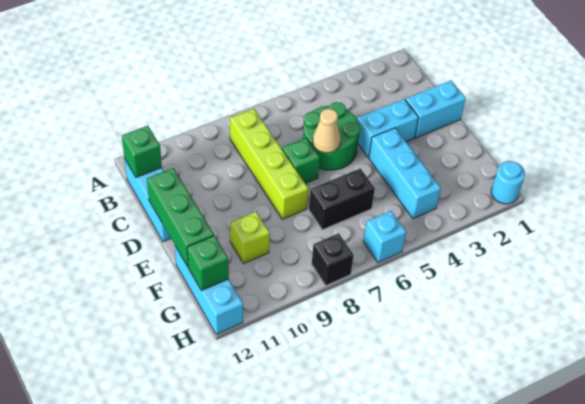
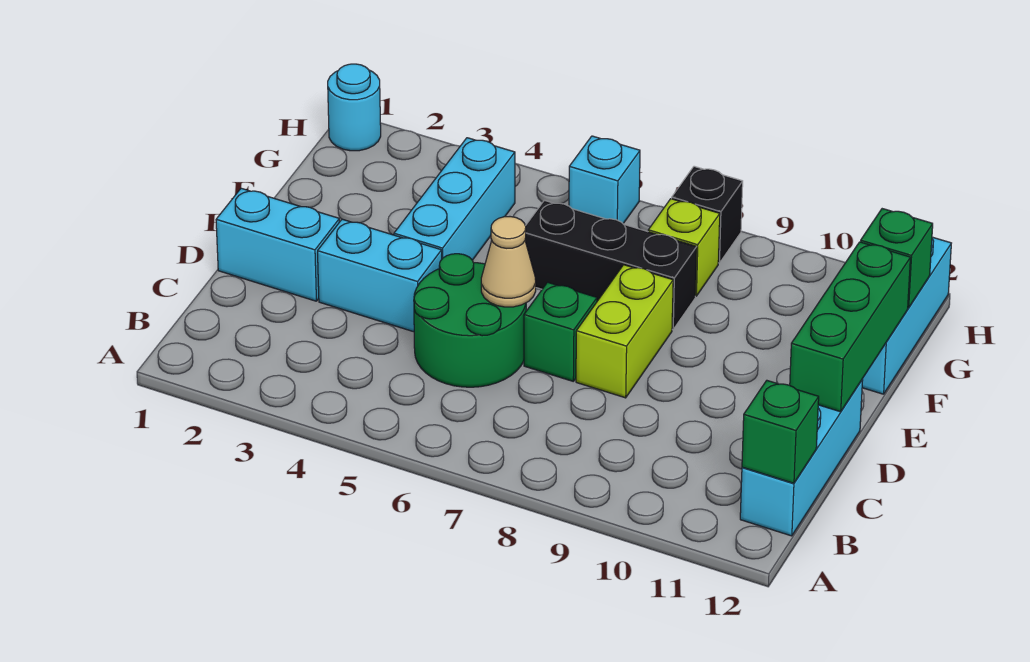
lime 1x4 brick [230,109,308,219] -> lime 1x2 brick [576,265,673,398]
black 1x2 brick [309,168,375,230] -> black 1x3 brick [525,200,697,330]
lime 1x1 brick [230,212,270,264] -> lime 1x1 brick moved to [648,199,720,296]

